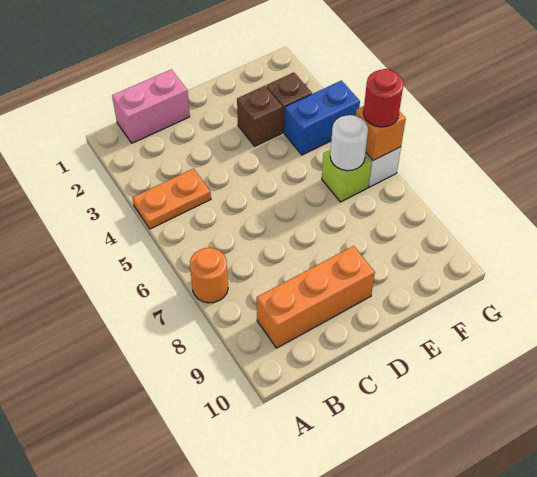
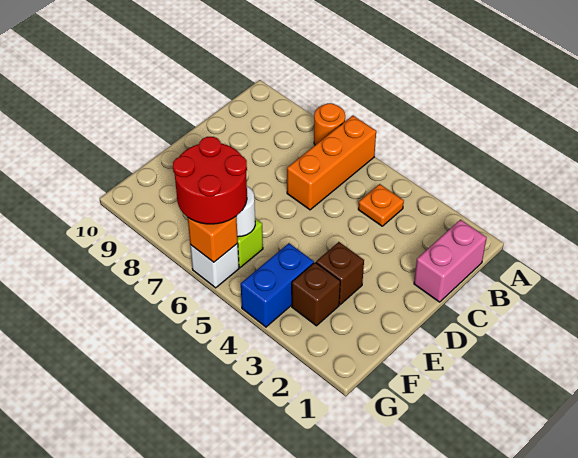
orange 1x2 plate [133,169,211,229] -> orange 1x1 plate [358,184,404,226]
orange 1x3 brick [257,246,375,348] -> orange 1x3 brick moved to [287,116,376,210]
red 1x1 round brick [363,69,403,127] -> red 2x2 round brick [173,137,247,224]

